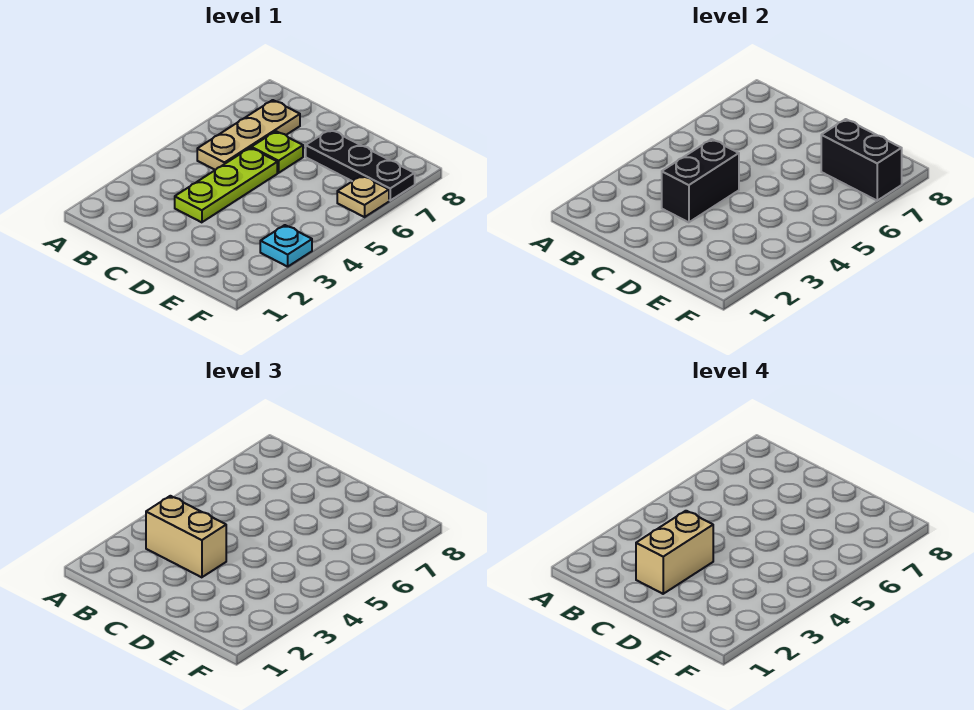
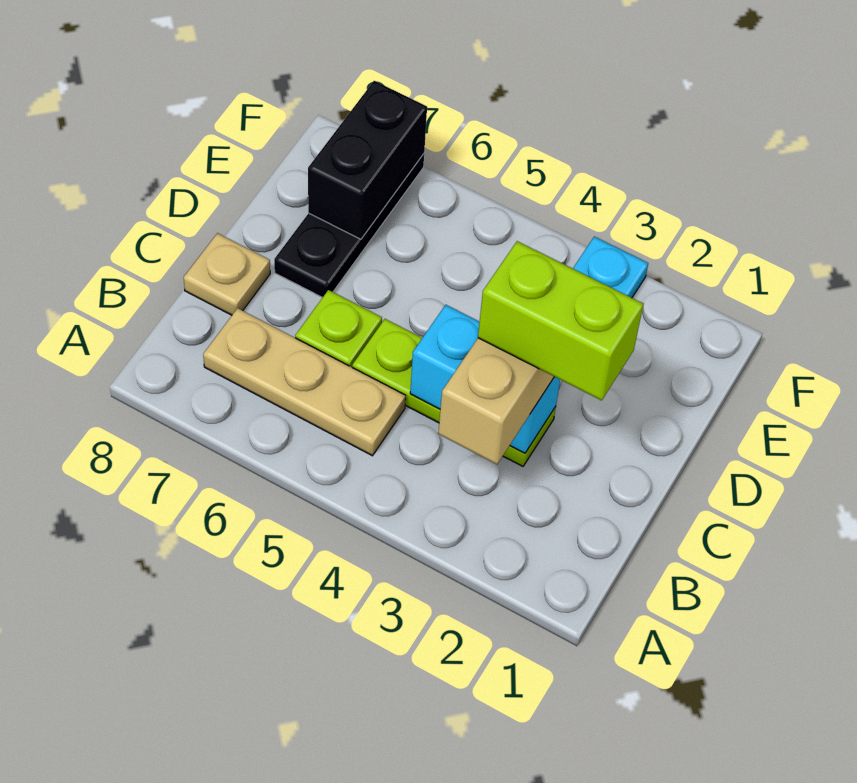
tan 1x2 brick [636,511,713,594] -> lime 1x2 brick [478,241,643,400]
black 1x2 brick [662,139,739,222] -> cyan 1x2 brick [410,305,560,453]
tan 1x1 plate [337,176,389,217] -> tan 1x1 plate moved to [184,233,270,315]

